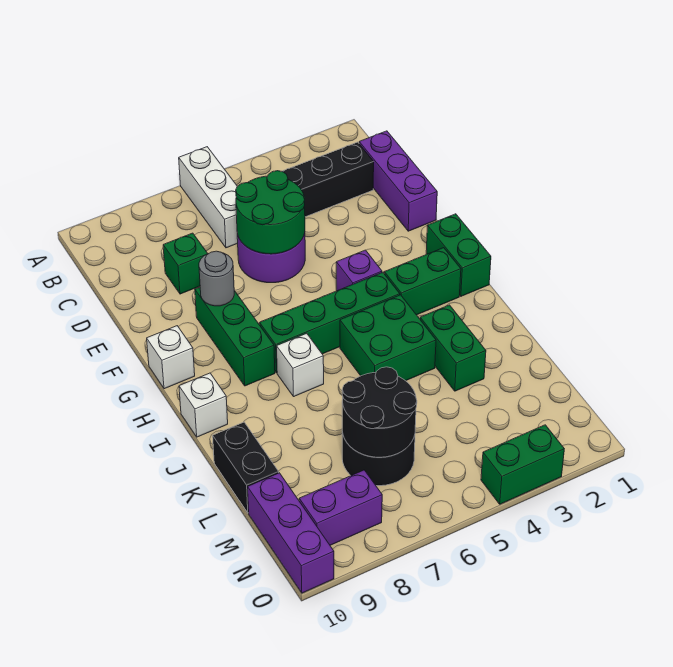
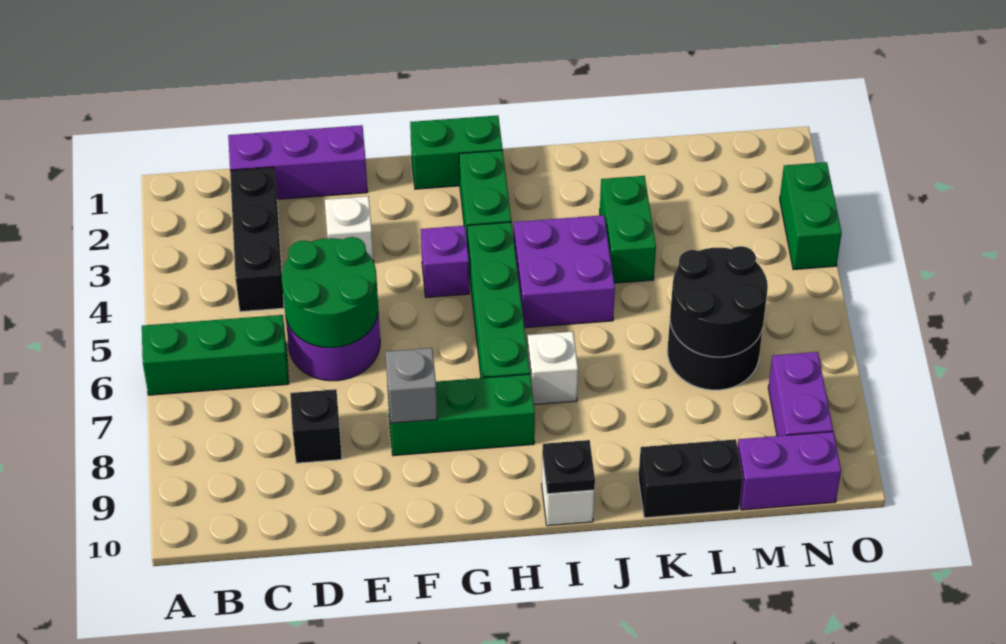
white 1x3 brick [179,147,238,248] -> green 1x3 brick [142,315,289,395]
green 1x1 brick [163,233,208,294] -> black 1x1 brick [290,389,342,463]
grey 1x1 round brick [199,251,234,306] -> grey 1x1 brick [386,348,437,423]
white 1x1 brick [147,326,195,389] -> white 1x1 brick moved to [325,196,374,262]
green 2x2 brick [340,295,436,381] -> purple 2x2 brick [514,215,615,328]
none -> black 1x1 plate [542,440,595,494]
green 1x2 brick [420,305,486,391] -> green 1x2 brick turned to [600,176,656,283]
purple 1x3 brick [248,473,334,593] -> purple 1x2 brick [737,432,841,510]

